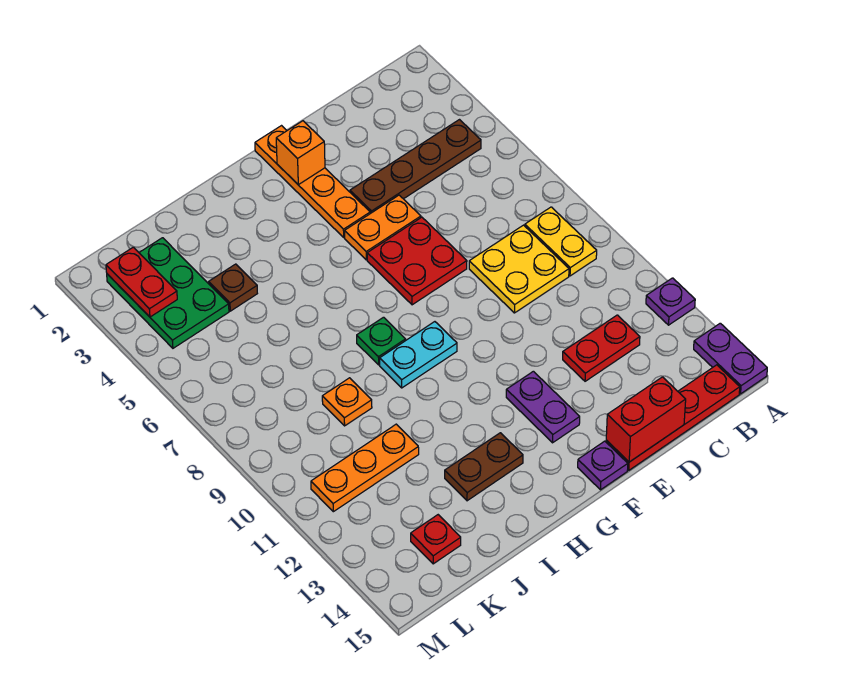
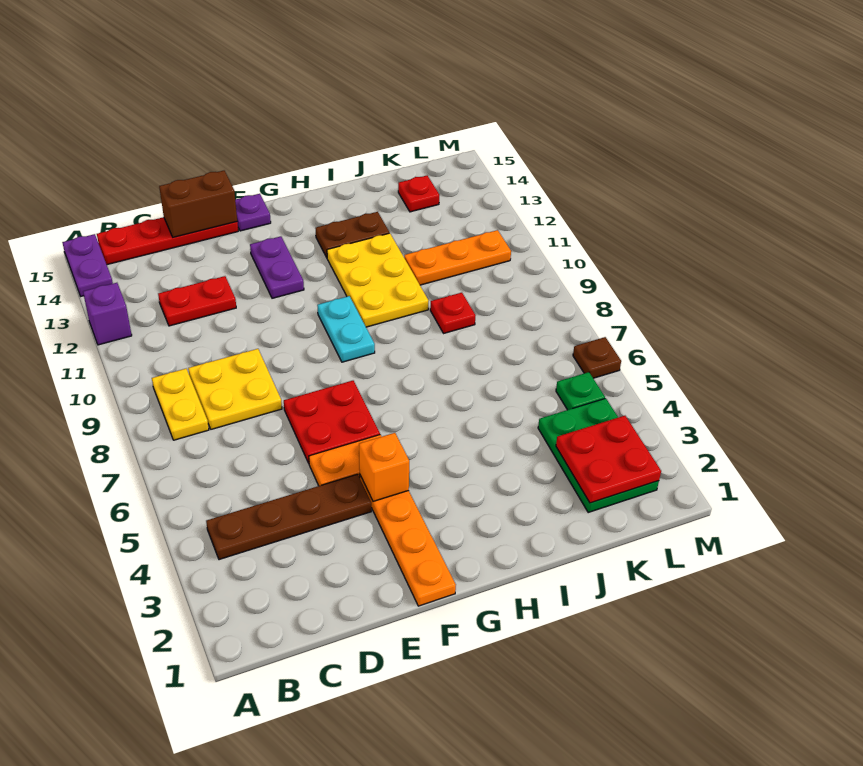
purple 1x1 plate [646,278,695,325] -> purple 1x1 brick [83,283,132,345]
red 1x2 brick [606,377,686,462] -> brown 1x2 brick [159,171,237,237]
orange 1x1 brick [276,121,325,185] -> orange 1x1 brick moved to [359,433,409,501]
cyan 1x2 plate [380,322,457,388] -> cyan 1x2 plate turned to [317,296,375,362]
green 1x1 plate [357,317,406,365] -> green 1x1 plate moved to [556,372,605,410]
none -> yellow 2x3 plate [327,233,429,327]
brown 1x1 plate [209,264,257,311] -> brown 1x1 plate moved to [573,337,621,378]
orange 1x1 plate [322,378,372,426] -> red 1x1 plate [430,293,476,333]
red 1x2 plate [106,247,177,317] -> red 2x2 plate [556,416,661,503]

